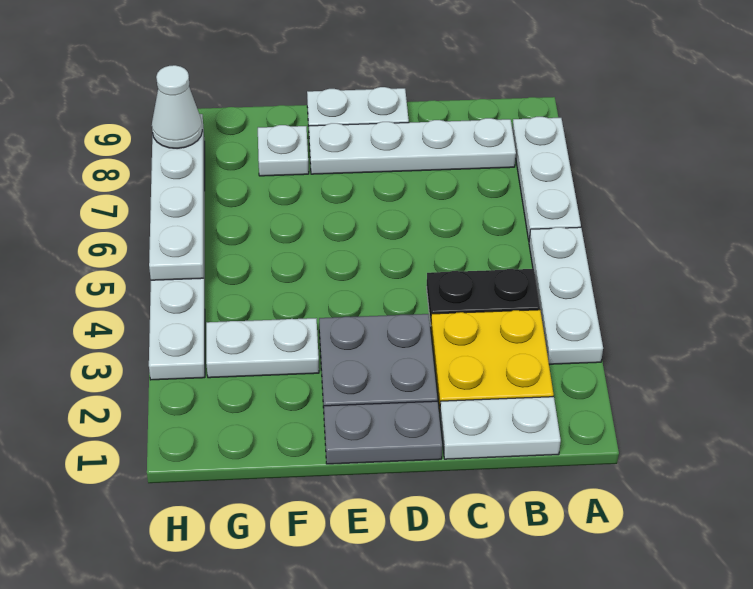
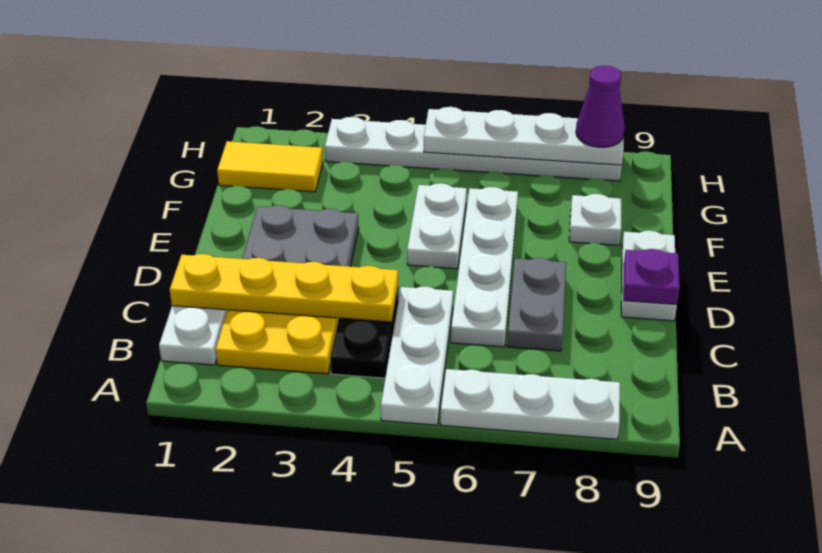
white 1x3 plate [529,227,603,364] -> white 1x3 plate turned to [381,287,453,425]
white 1x4 plate [309,118,516,174] -> white 1x4 plate moved to [451,187,518,347]
none -> yellow 1x4 plate [170,254,398,322]
grey 1x2 plate [324,401,442,464] -> grey 1x2 plate moved to [507,258,566,351]
none -> purple 1x1 plate [623,249,680,304]
white 1x2 plate [206,318,319,378] -> white 1x2 plate moved to [407,183,467,269]
none -> yellow 1x2 tile [217,141,323,192]
white 1x1 cone [152,65,202,148] -> purple 1x1 cone [576,66,625,147]

